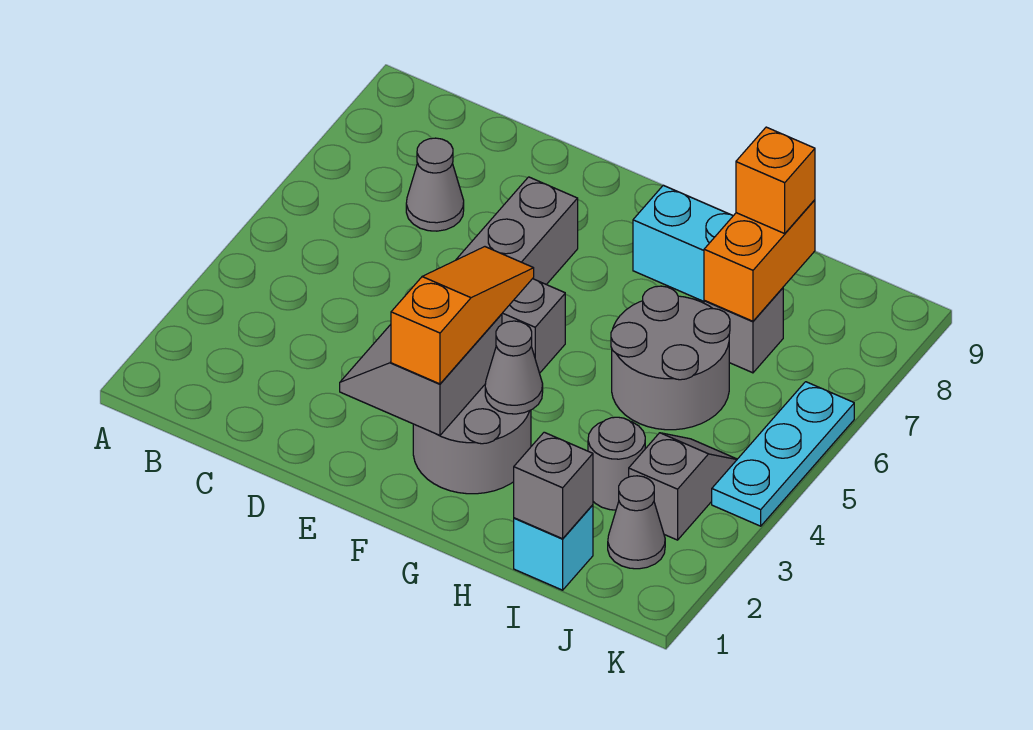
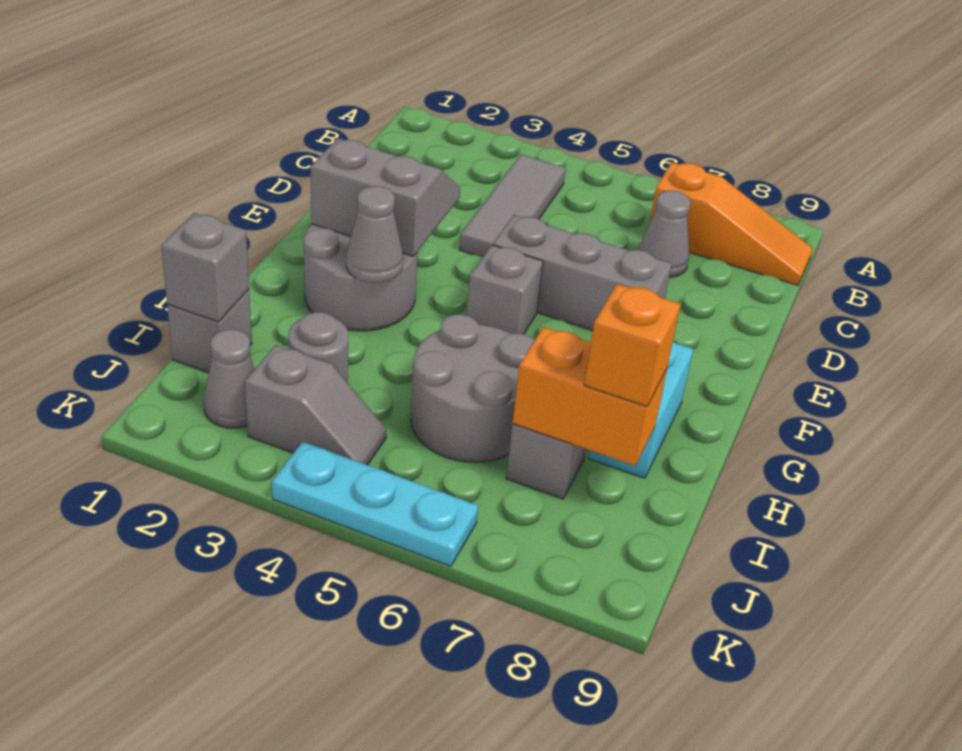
none -> grey 1x3 tile [459,155,566,257]
orange 1x3 slope [391,247,534,384] -> orange 1x3 slope moved to [650,162,813,285]
cyan 1x1 brick [514,505,593,590] -> grey 1x1 brick [167,289,252,373]

